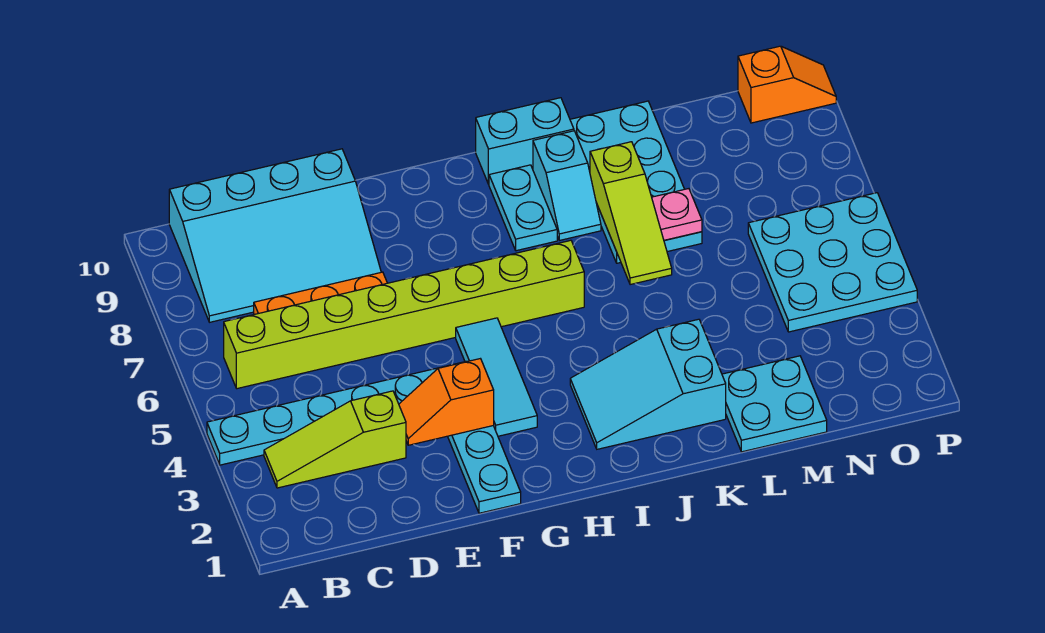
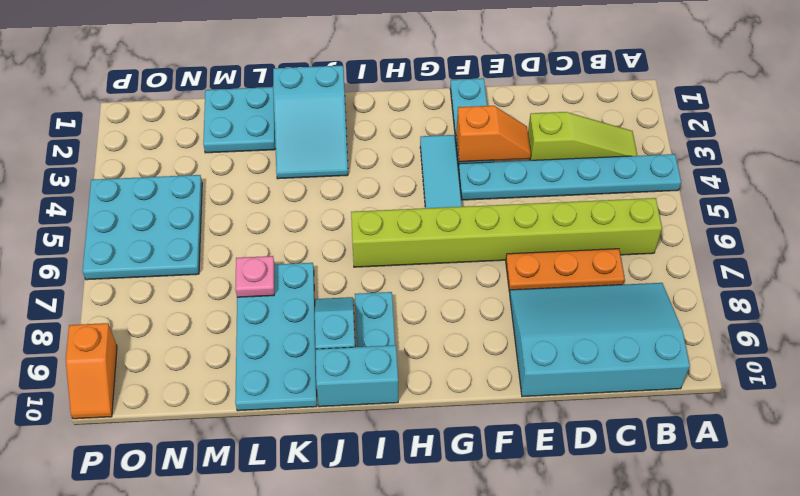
cyan 2x3 slope [570,319,726,449] -> cyan 2x3 slope turned to [273,66,348,179]
lime 1x3 slope [590,142,672,285] -> none
orange 1x2 slope [738,46,836,123] -> orange 1x2 slope turned to [66,323,117,419]

